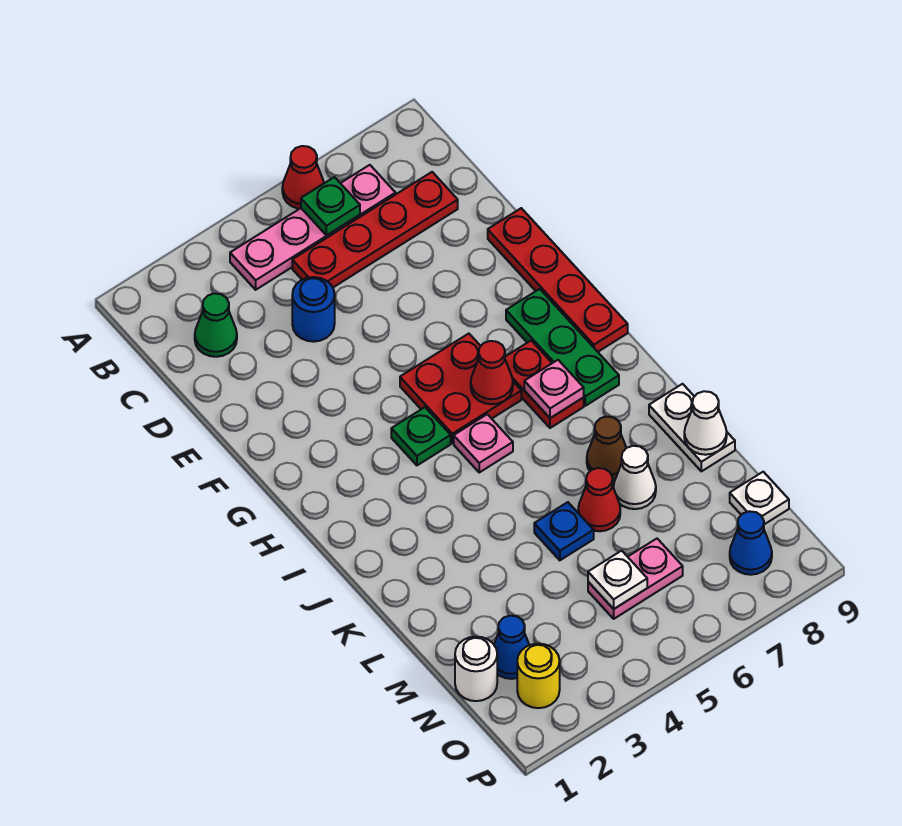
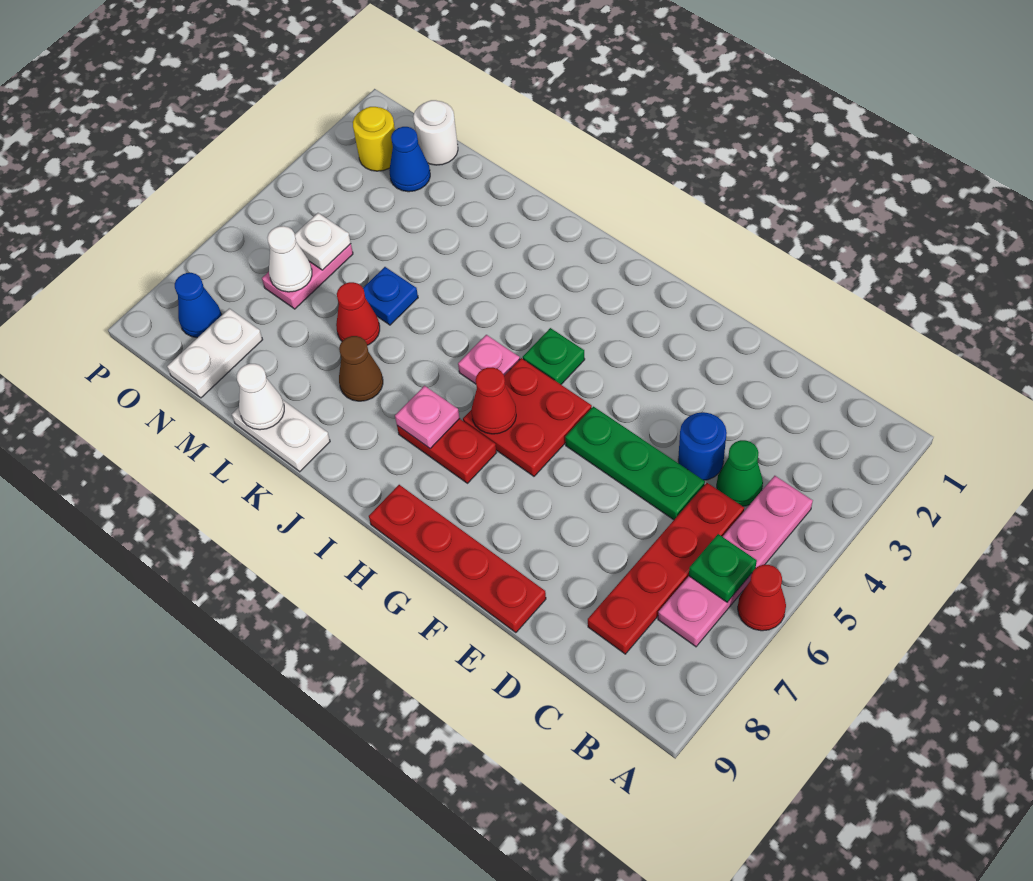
green 1x1 cone [195,293,237,357] -> green 1x1 cone moved to [717,440,763,506]
green 1x3 plate [506,289,619,406] -> green 1x3 plate moved to [565,407,705,520]
white 1x1 cone [614,446,656,509] -> white 1x1 cone moved to [267,226,312,292]
white 1x1 plate [730,472,789,524] -> white 1x2 plate [167,309,263,398]

